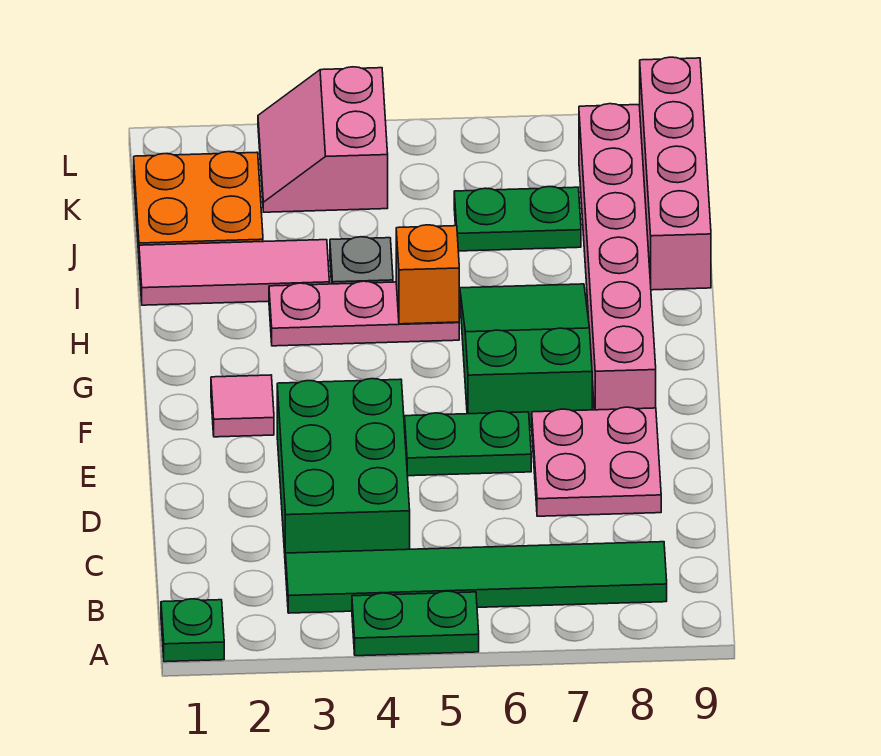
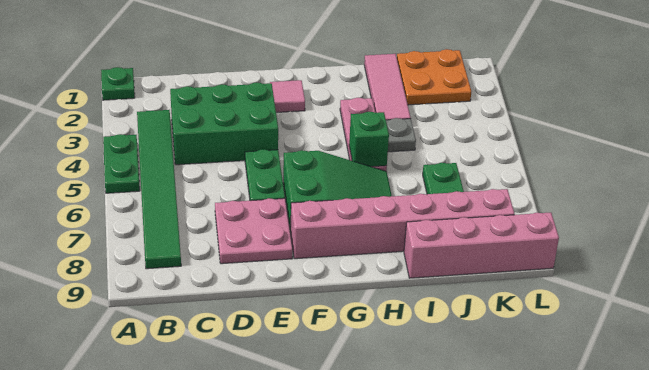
orange 1x1 brick [396,225,459,324] -> green 1x1 brick [349,112,389,167]
pink 2x2 slope [258,67,388,212] -> none

